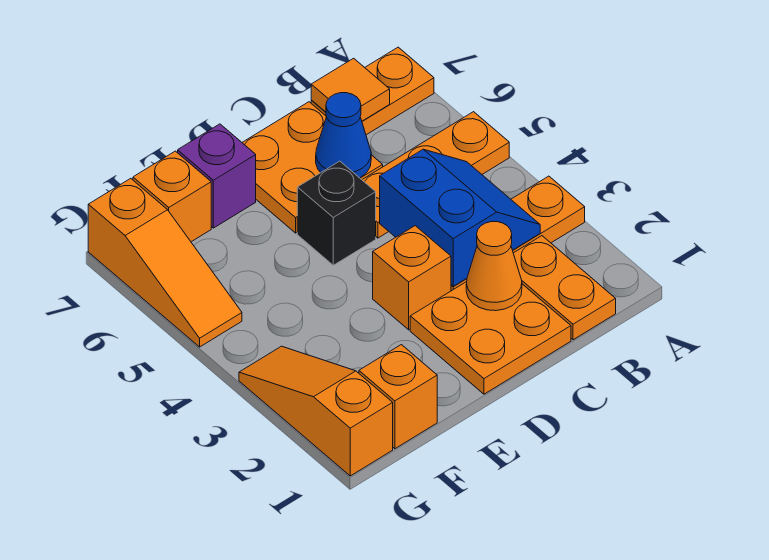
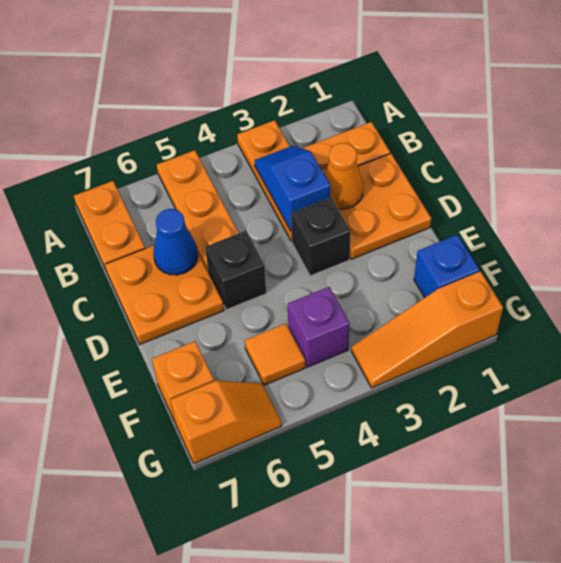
blue 2x2 slope [380,149,540,286] -> blue 1x2 slope [254,146,330,231]
orange 1x1 tile [311,58,390,121] -> orange 1x1 tile moved to [245,324,305,385]
orange 1x1 brick [373,226,451,330] -> black 1x1 brick [291,197,351,276]
purple 1x1 brick [178,124,256,228] -> purple 1x1 brick moved to [288,287,350,367]
orange 1x1 brick [359,345,437,449] -> blue 1x1 brick [414,235,479,298]
orange 1x3 slope [88,178,242,347] -> orange 1x2 slope [171,381,282,463]

